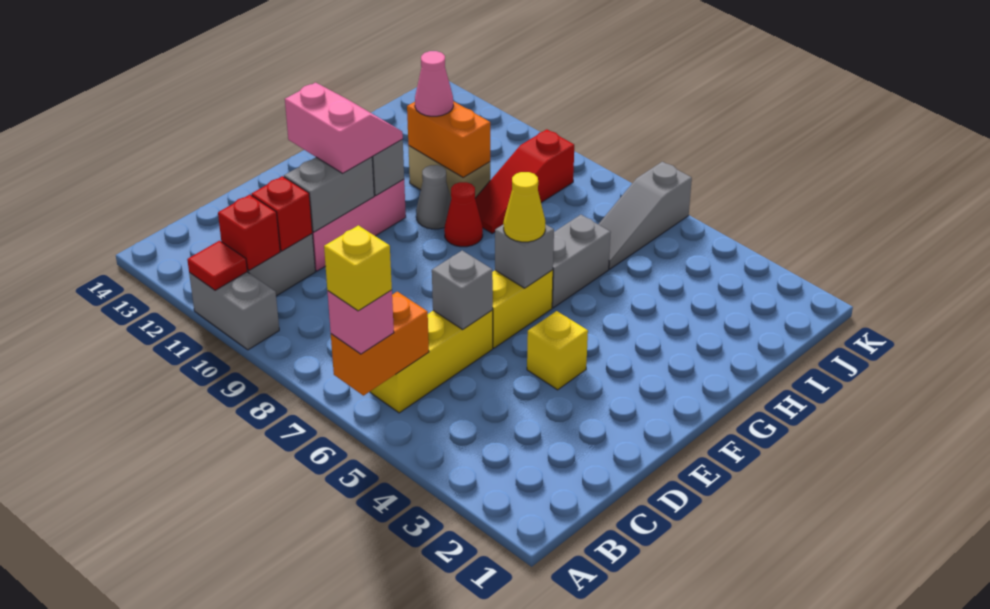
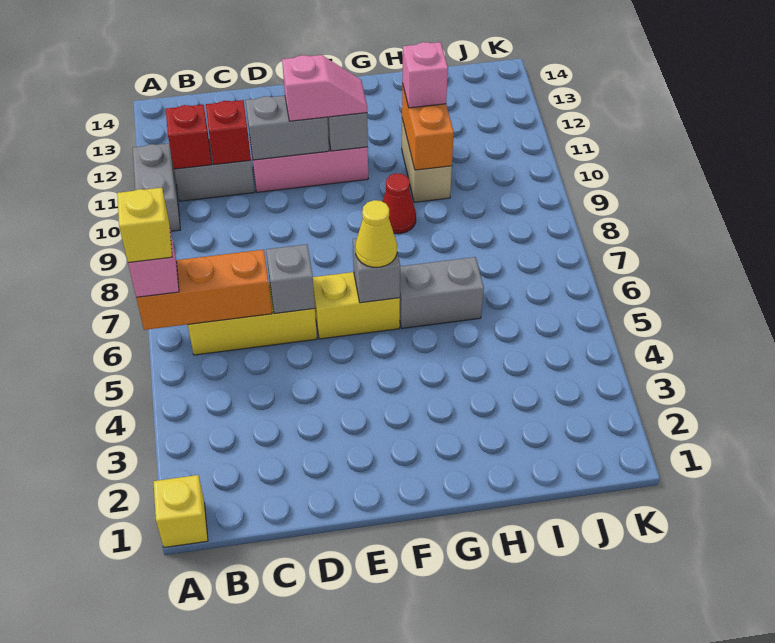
orange 1x2 brick [331,292,429,396] -> orange 1x3 brick [136,250,272,330]
red 1x1 tile [187,241,247,290] -> none
yellow 1x1 brick [527,311,588,390] -> yellow 1x1 brick moved to [153,475,208,547]
pink 2x2 slope [285,83,403,173] -> pink 1x2 slope [282,55,367,121]
grey 1x1 cone [416,165,451,229] -> none
red 1x3 slope [475,129,574,233] -> none
pink 1x1 cone [415,51,453,116] -> pink 1x1 brick [402,42,448,108]
grey 1x3 slope [598,162,692,269] -> none

